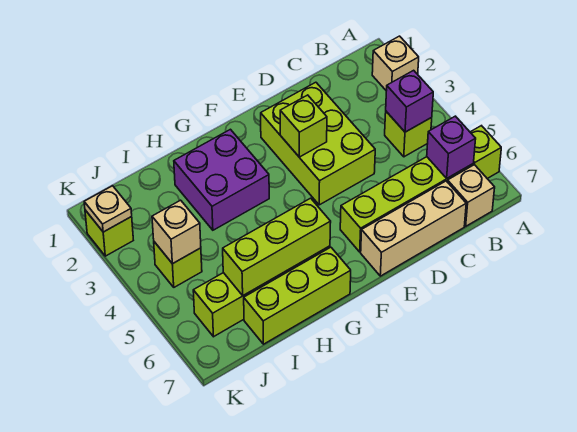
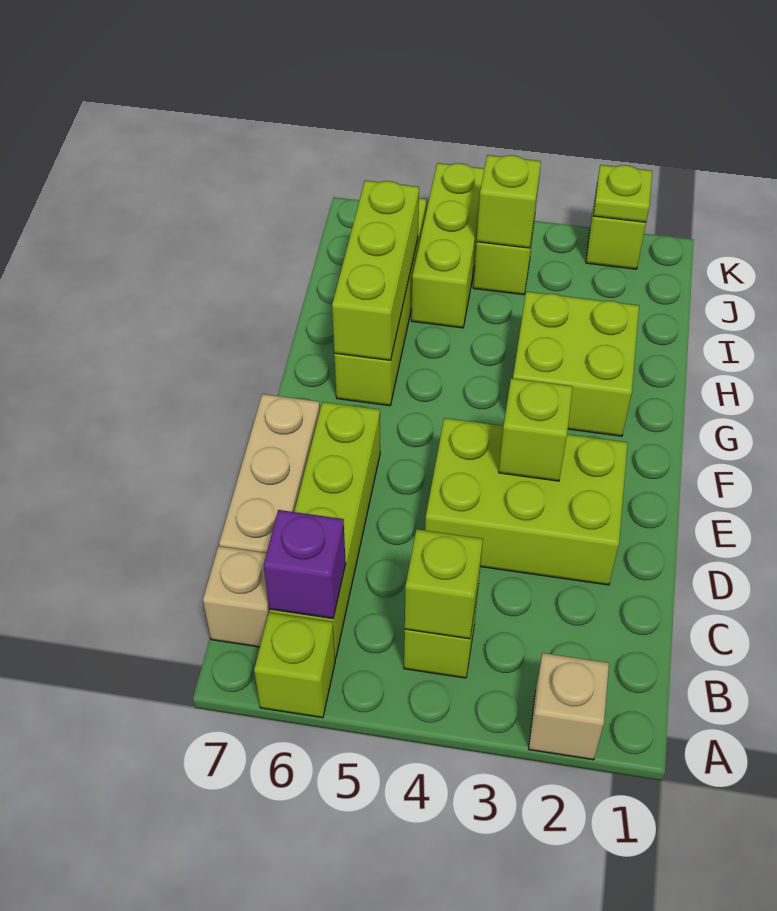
purple 1x1 brick [386,70,433,132] -> lime 1x1 brick [405,529,483,639]
purple 2x2 brick [174,129,269,230] -> lime 2x2 brick [513,291,639,436]
lime 1x3 brick [244,247,351,344] -> lime 1x3 brick moved to [411,163,484,328]
tan 1x1 brick [152,200,201,264] -> lime 1x1 brick [477,155,541,248]
tan 1x1 plate [84,186,132,232] -> lime 1x1 plate [593,165,652,222]

